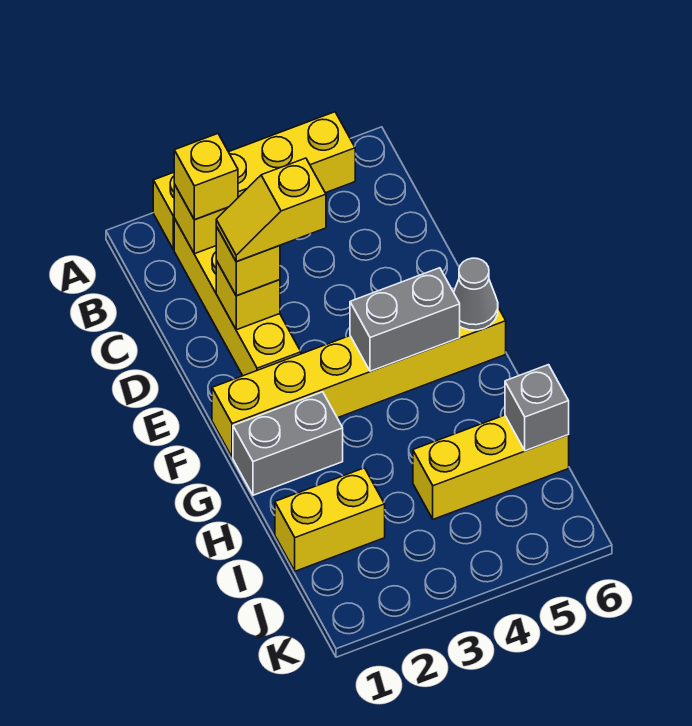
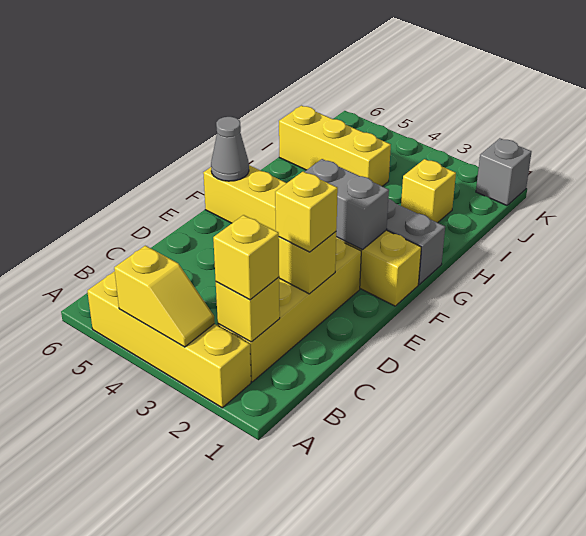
yellow 1x2 slope [216,158,326,262] -> yellow 1x2 slope moved to [114,246,215,347]
grey 1x2 brick [350,268,460,371] -> grey 1x2 brick moved to [305,159,389,250]
yellow 1x2 brick [275,468,385,571] -> yellow 1x1 brick [401,159,456,223]
grey 1x1 brick [505,365,569,451] -> grey 1x1 brick moved to [476,138,531,205]

